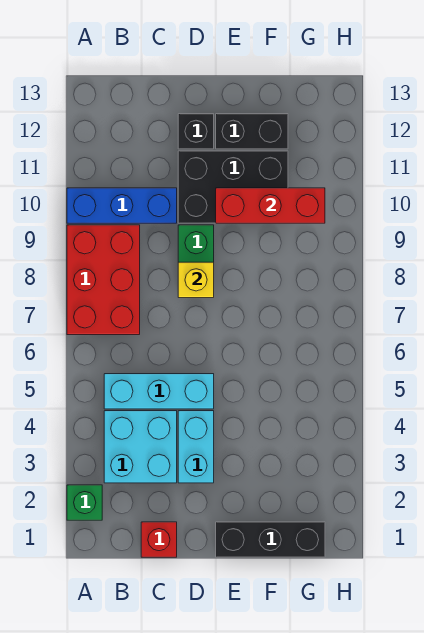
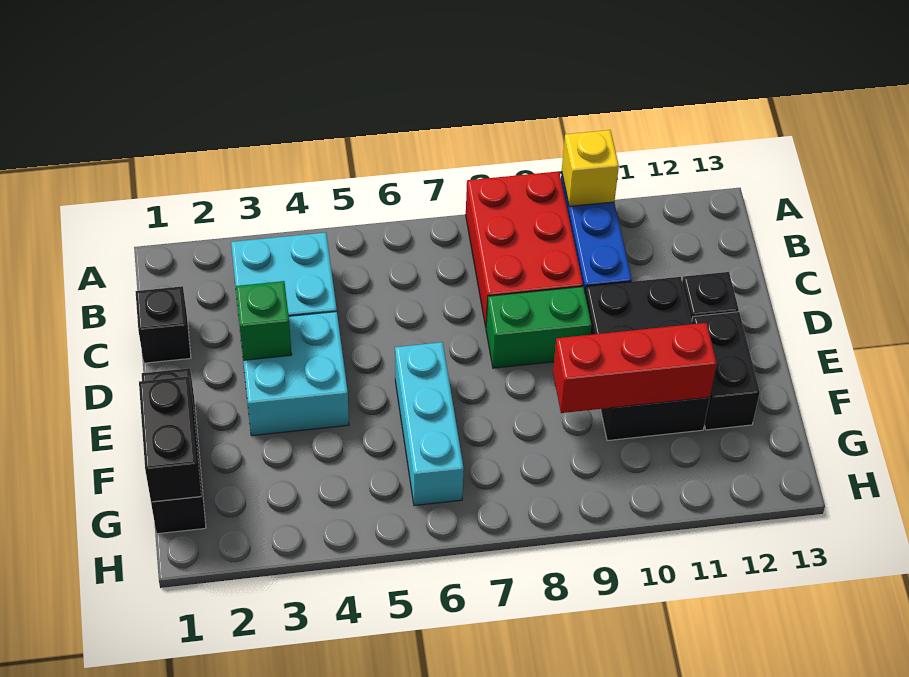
green 1x1 brick [67,485,102,520] -> green 1x1 brick moved to [236,281,292,360]
red 2x3 brick [67,225,140,335] -> red 2x3 brick turned to [466,171,583,327]
cyan 1x3 brick [104,374,214,409] -> cyan 1x3 brick moved to [395,342,464,506]
red 1x1 brick [141,522,177,557] -> black 1x1 brick [135,286,191,363]
cyan 1x2 brick [178,411,214,483] -> cyan 2x2 brick [243,312,349,436]
yellow 1x1 brick [178,262,214,298] -> yellow 1x1 brick moved to [562,130,619,206]
red 1x3 brick [216,188,325,223] -> red 1x3 brick turned to [553,323,717,413]
none -> black 1x2 brick [139,376,201,502]

